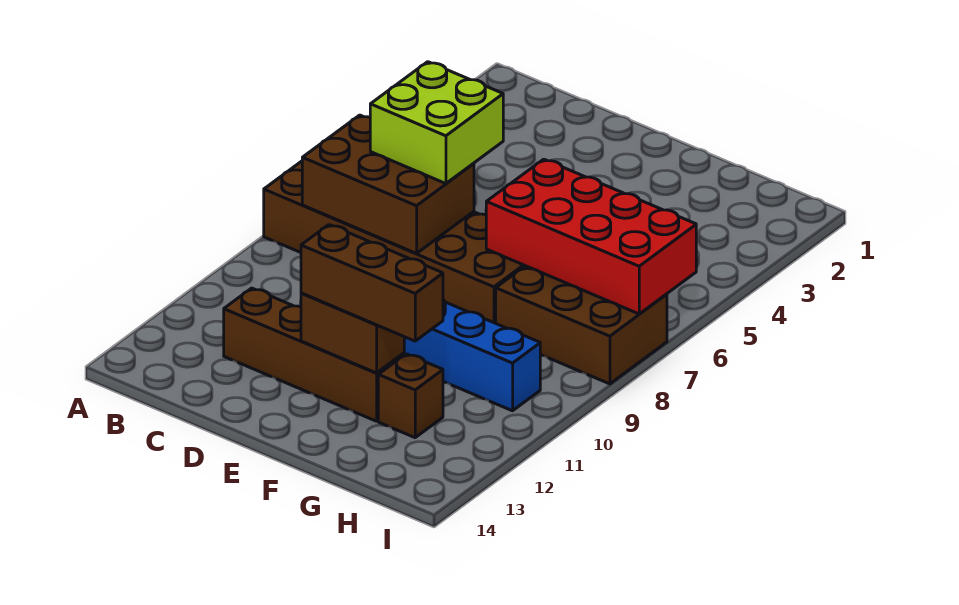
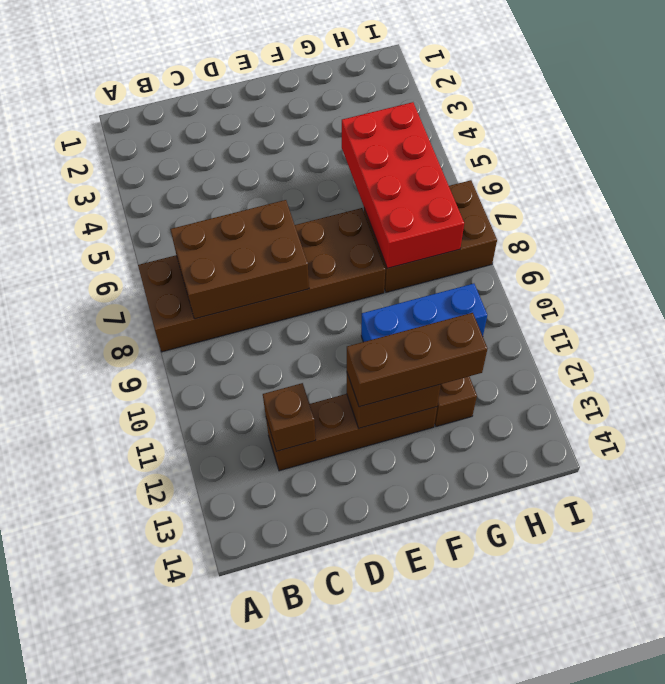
lime 2x2 brick [370,62,503,184] -> none
none -> brown 1x1 brick [263,383,316,451]
red 2x4 brick [486,159,696,314] -> red 2x4 brick turned to [342,102,464,268]

